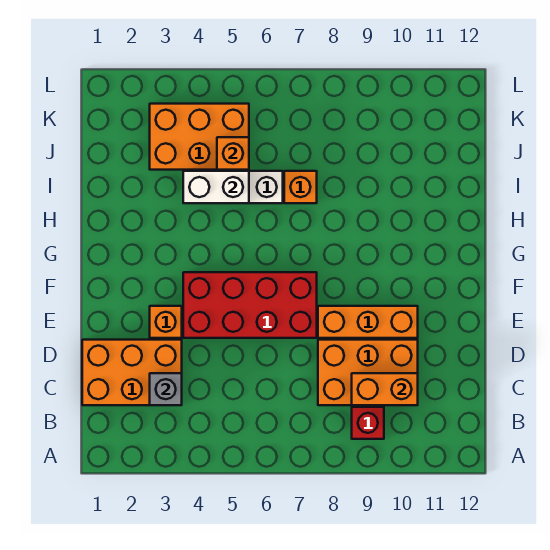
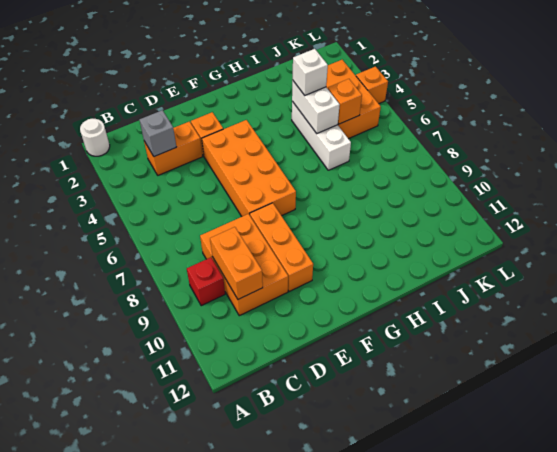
none -> white 1x1 round brick [80,119,110,156]
orange 2x3 brick [82,340,182,405] -> orange 1x2 brick [144,122,202,175]
red 2x4 brick [183,272,317,338] -> orange 2x4 brick [202,120,296,216]
none -> white 1x1 brick [293,49,328,95]
orange 1x1 brick [284,171,317,203] -> orange 1x1 brick moved to [356,67,388,104]

